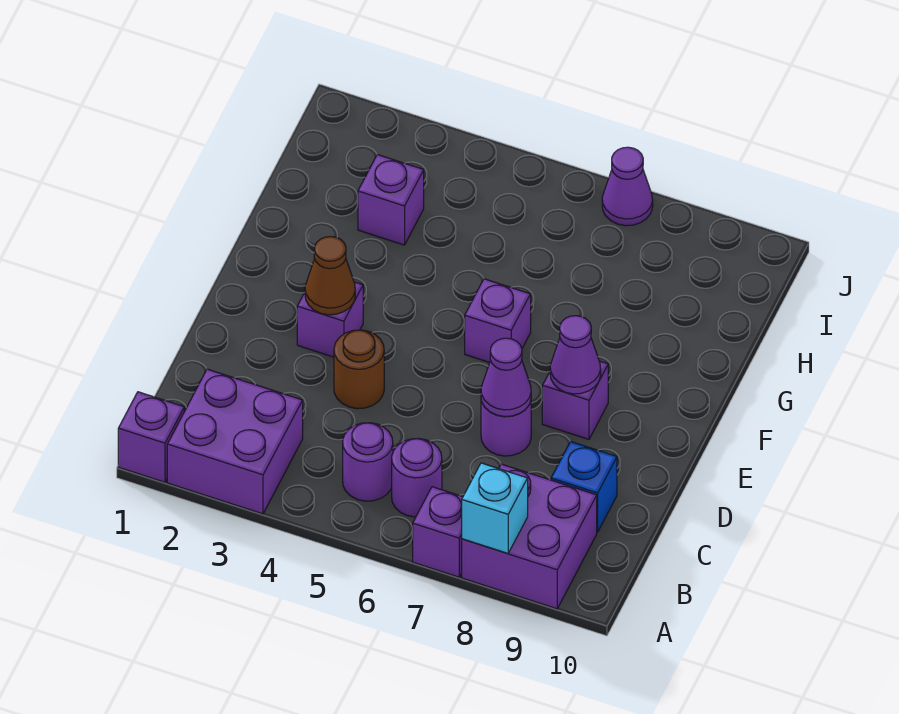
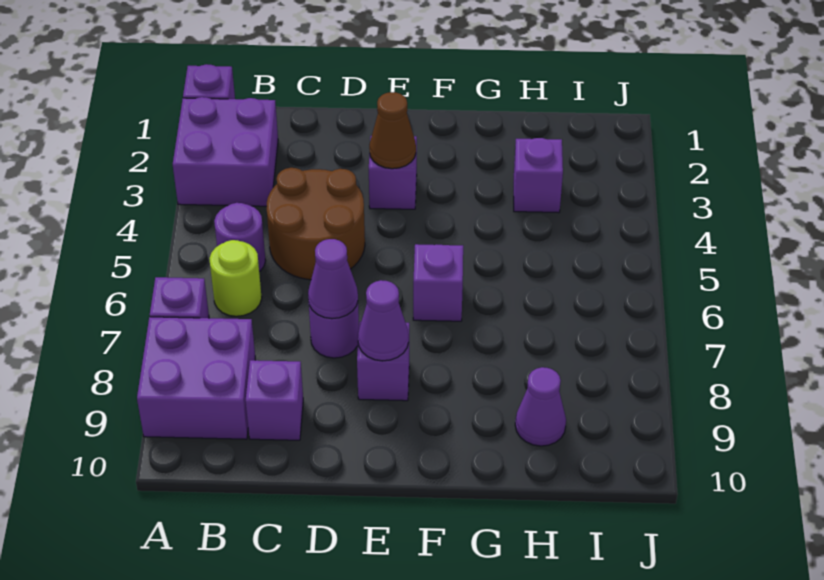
cyan 1x1 brick [462,463,528,553] -> none
purple 1x1 round brick [392,438,442,517] -> lime 1x1 round brick [209,240,262,316]
blue 1x1 brick [551,442,617,532] -> purple 1x1 brick [245,360,303,440]
brown 1x1 round brick [334,330,384,409] -> brown 2x2 round brick [267,168,365,280]
purple 1x1 cone [602,147,653,226] -> purple 1x1 cone moved to [515,367,566,446]

